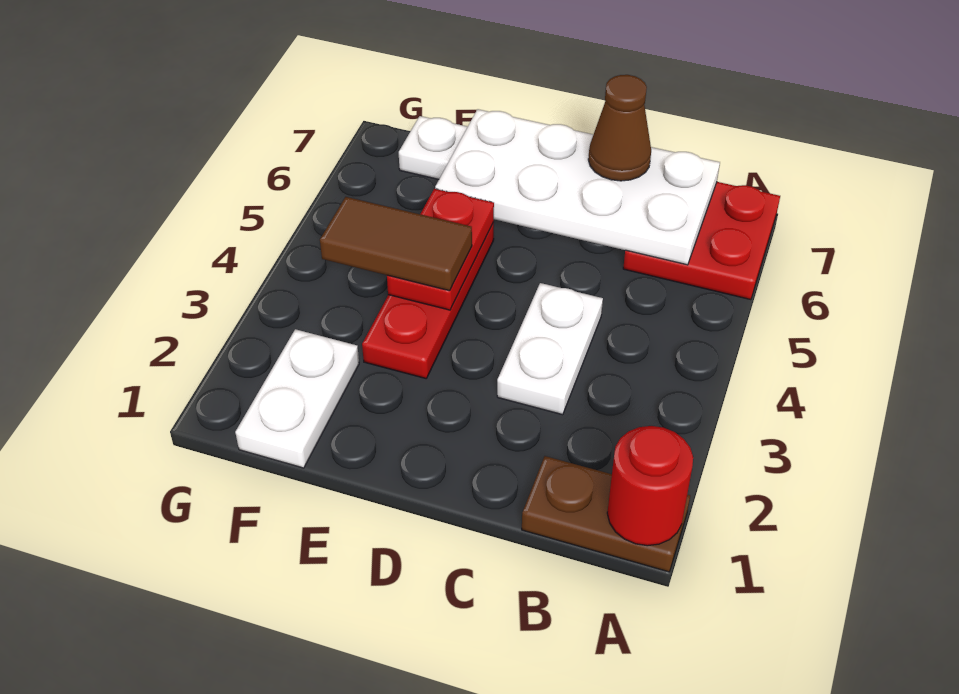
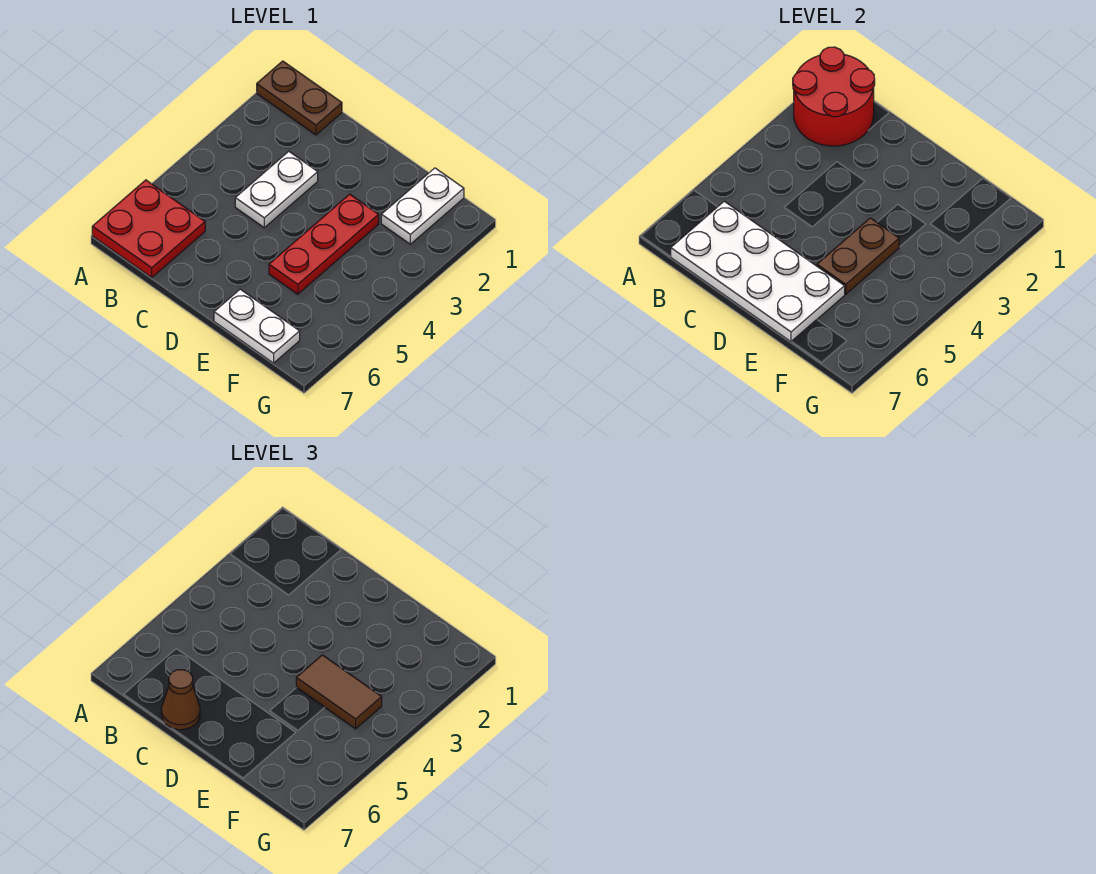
red 1x1 round brick [607,426,693,546] -> red 2x2 round brick [793,47,875,146]
red 1x2 plate [387,189,494,310] -> brown 1x2 plate [817,218,899,294]

